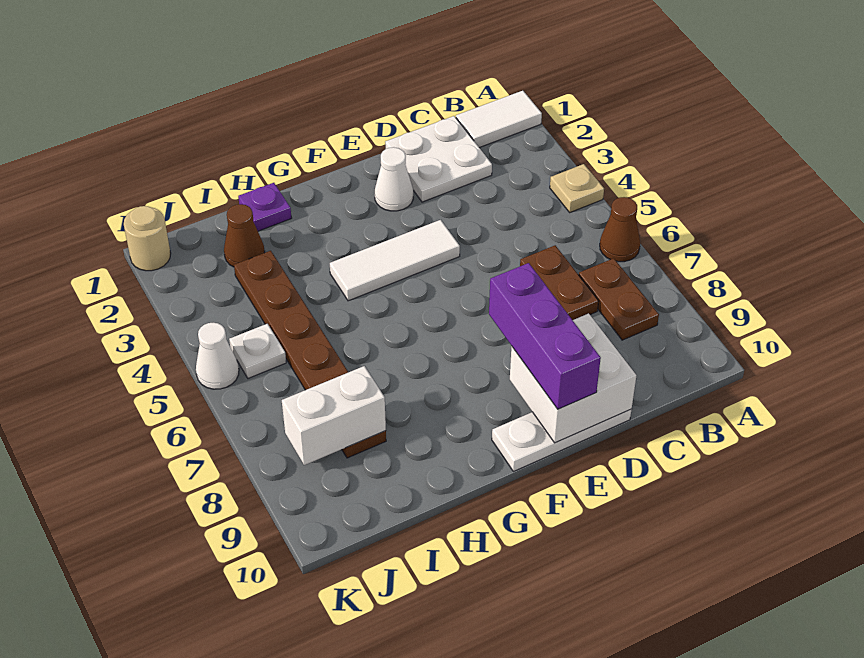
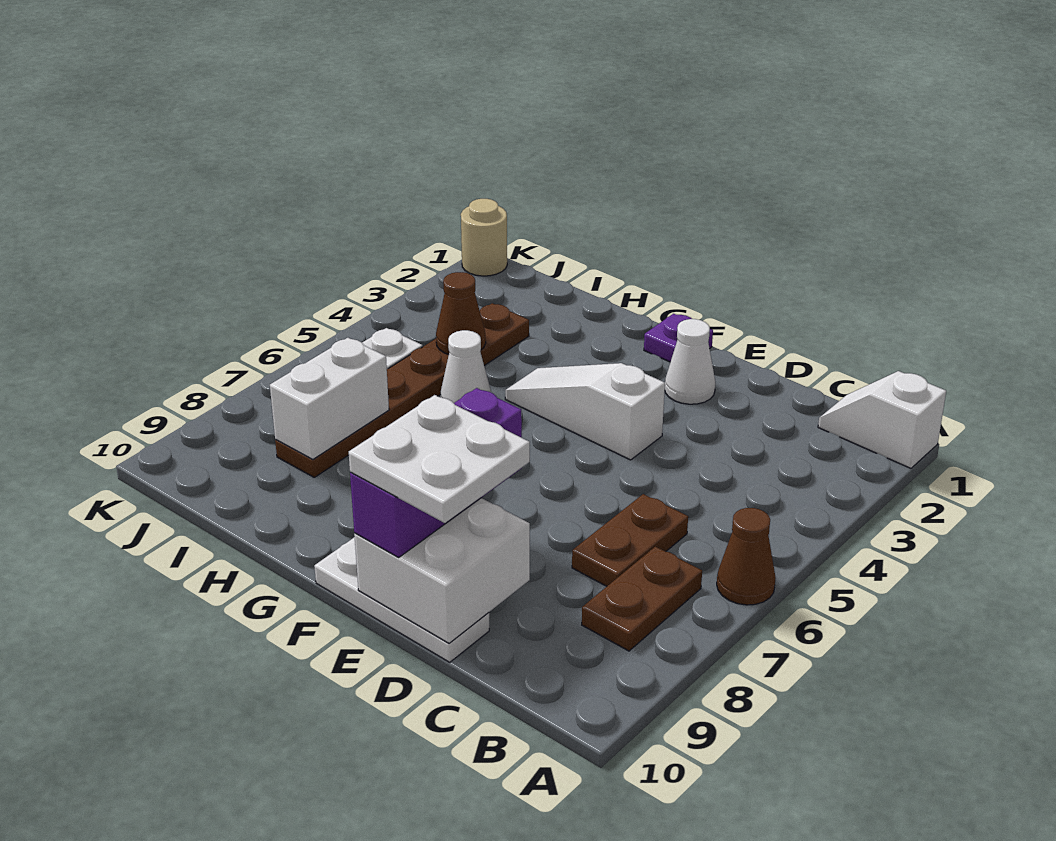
white 1x2 tile [456,91,542,148] -> white 1x2 slope [818,371,946,468]
tan 1x1 plate [550,164,604,212] -> none
white 2x2 plate [385,116,492,202] -> white 2x2 plate moved to [349,395,530,523]
white 1x3 tile [330,220,460,301] -> white 1x3 slope [505,363,665,460]
purple 1x1 plate [238,183,291,231] -> purple 1x1 plate moved to [644,314,713,362]
brown 1x1 cone [224,204,265,267] -> brown 1x1 cone moved to [436,272,486,354]
white 1x2 brick [282,366,386,465] -> white 1x2 brick turned to [270,338,389,459]
white 1x1 cone [196,323,239,389] -> white 1x1 cone moved to [441,330,491,403]

